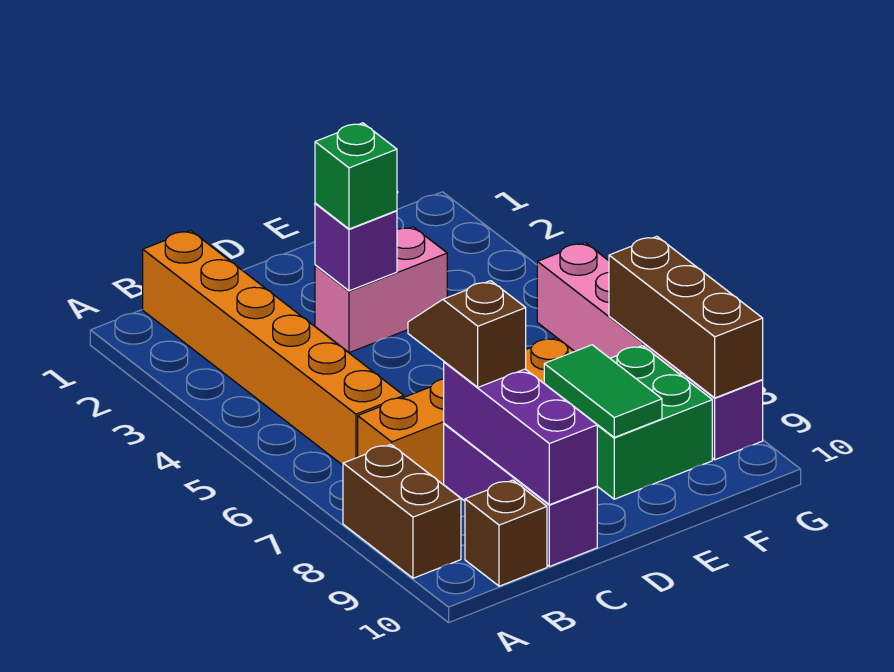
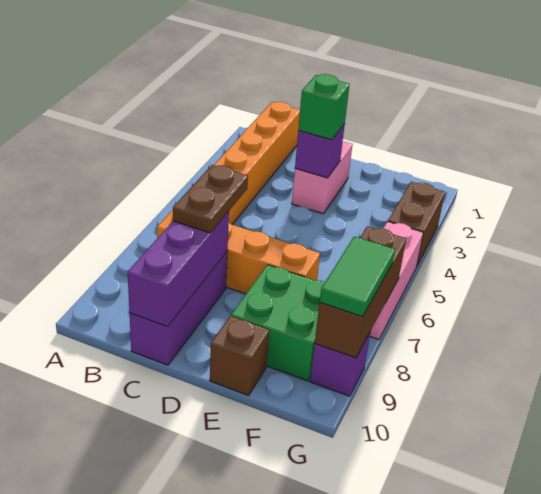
brown 1x2 brick [343,445,461,578] -> brown 1x2 brick moved to [388,182,445,266]
brown 1x1 brick [465,480,547,586] -> brown 1x1 brick moved to [210,316,269,396]
brown 1x2 slope [408,281,526,387] -> brown 1x2 plate [173,165,248,233]
pink 1x2 brick [315,227,447,353] -> pink 1x2 brick turned to [292,141,353,214]
green 1x2 tile [544,345,662,437] -> green 1x2 tile moved to [320,236,395,317]

